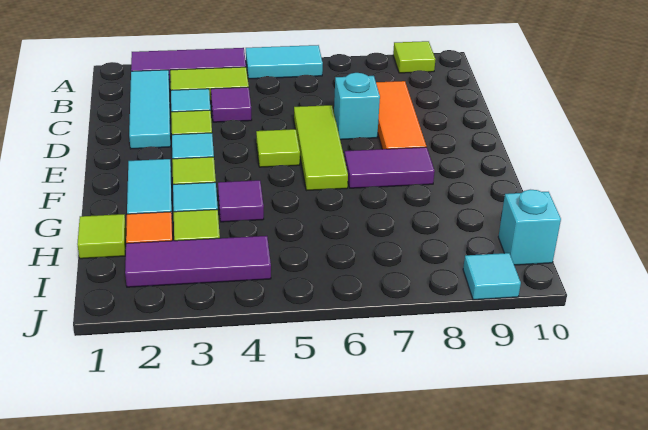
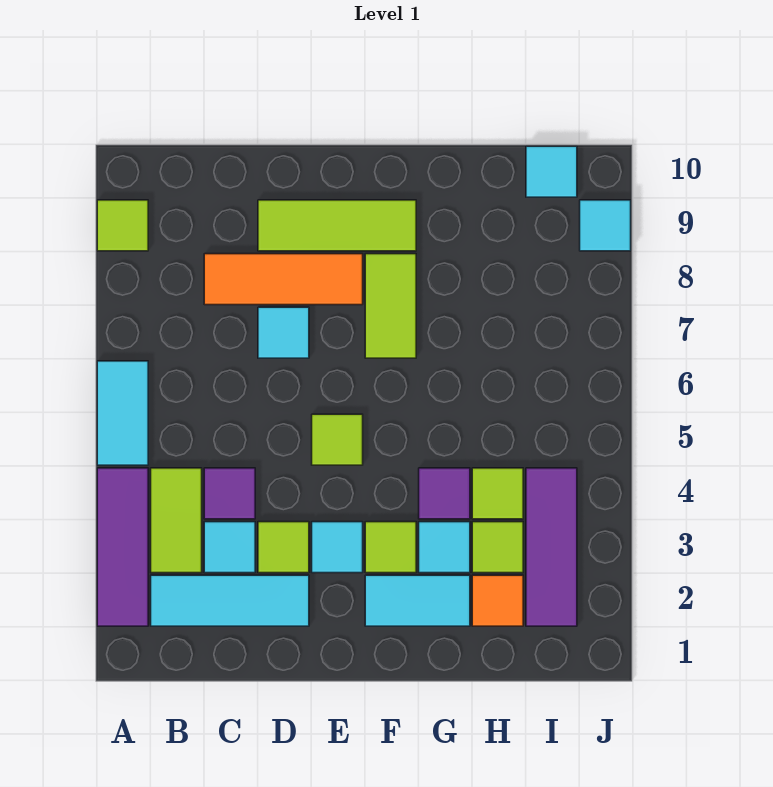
lime 1x3 tile [294,105,348,191] -> lime 1x3 tile moved to [258,200,416,251]
cyan 1x1 brick [334,73,380,140] -> cyan 1x1 tile [258,307,309,358]
purple 1x2 tile [344,147,435,188] -> lime 1x2 tile [365,254,416,358]
lime 1x1 tile [77,214,126,259] -> lime 1x1 tile moved to [472,468,523,519]
cyan 1x1 brick [498,190,561,265] -> cyan 1x1 tile [526,146,577,197]

